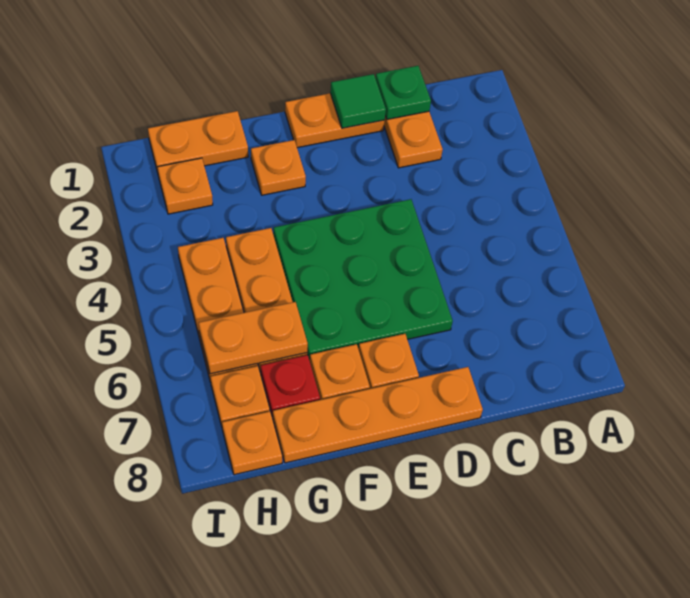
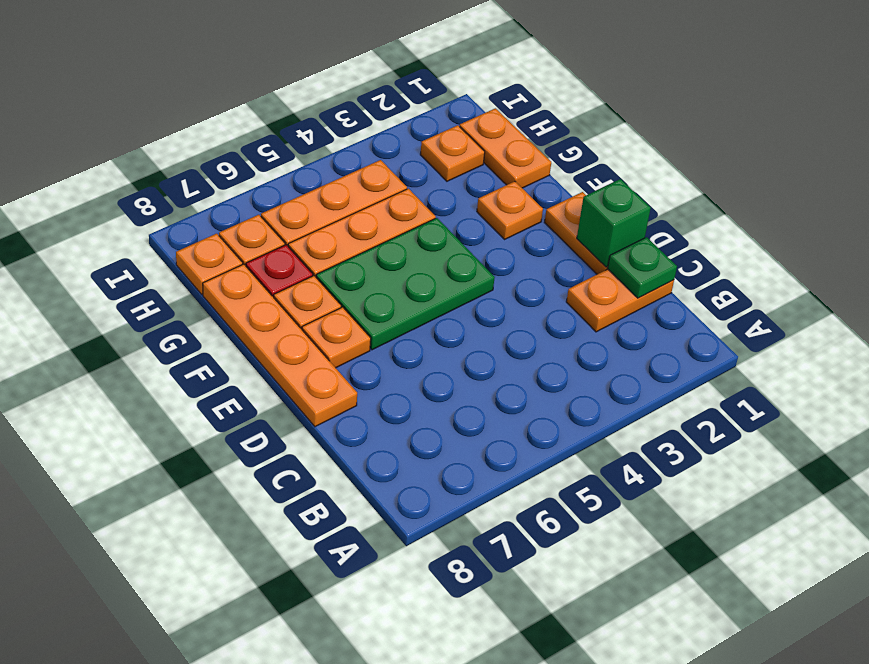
green 1x1 tile [330,74,386,128] -> green 1x1 brick [577,179,651,267]
green 3x3 plate [273,199,453,360] -> green 2x3 plate [316,218,495,350]
orange 1x2 plate [199,302,308,374] -> none

